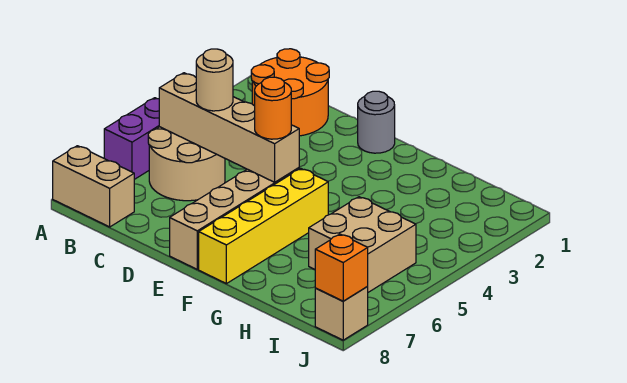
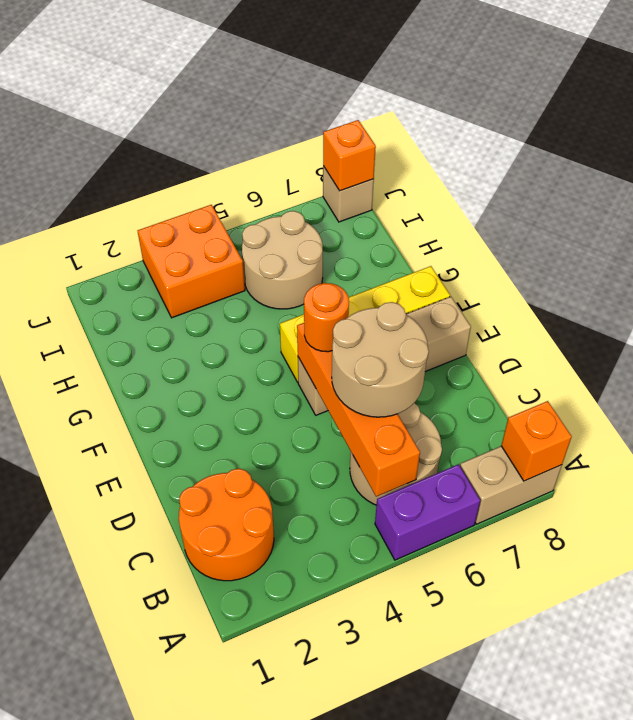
tan 1x2 brick [53,146,134,227] -> tan 1x2 brick turned to [460,446,562,524]
none -> orange 1x1 brick [501,401,572,481]
tan 1x4 brick [159,73,299,182] -> orange 1x4 brick [297,323,420,497]
tan 1x1 round brick [196,49,233,111] -> tan 2x2 round brick [332,302,429,417]
grey 1x1 round brick [358,91,395,153] -> none
tan 2x2 brick [309,197,416,292] -> tan 2x2 round brick [242,211,323,309]
none -> orange 2x2 brick [138,205,245,318]

